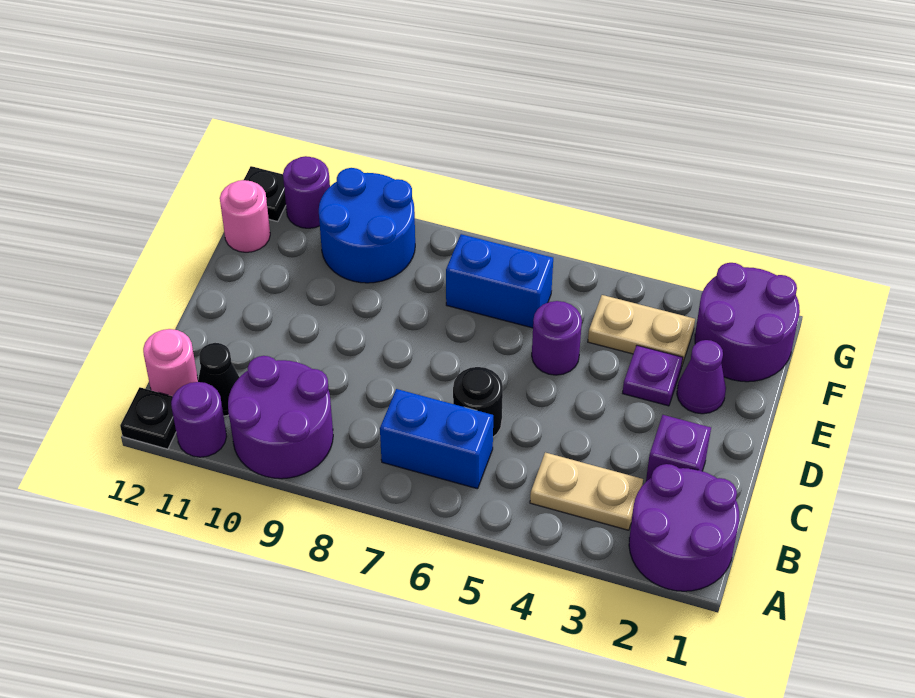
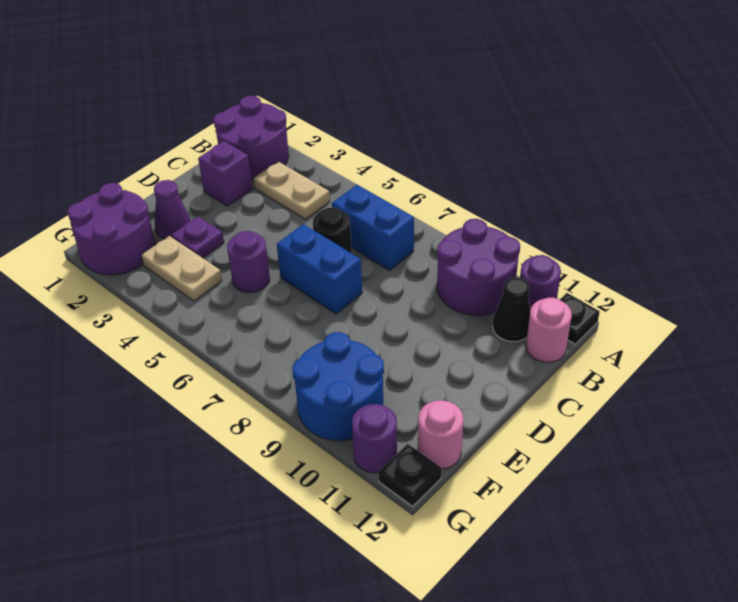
blue 1x2 brick [446,234,553,328] -> blue 1x2 brick moved to [277,224,362,314]

